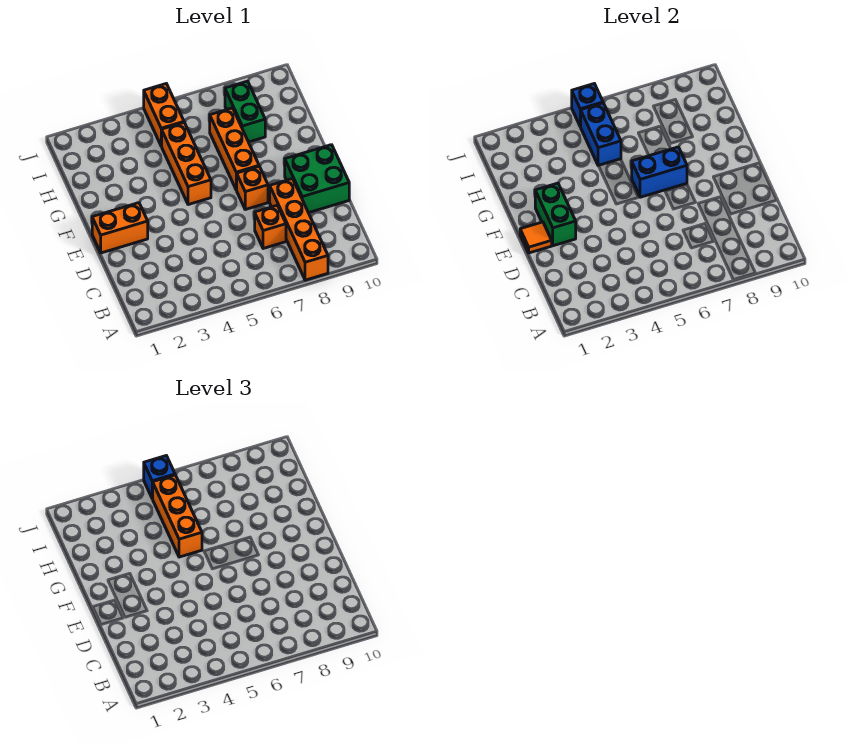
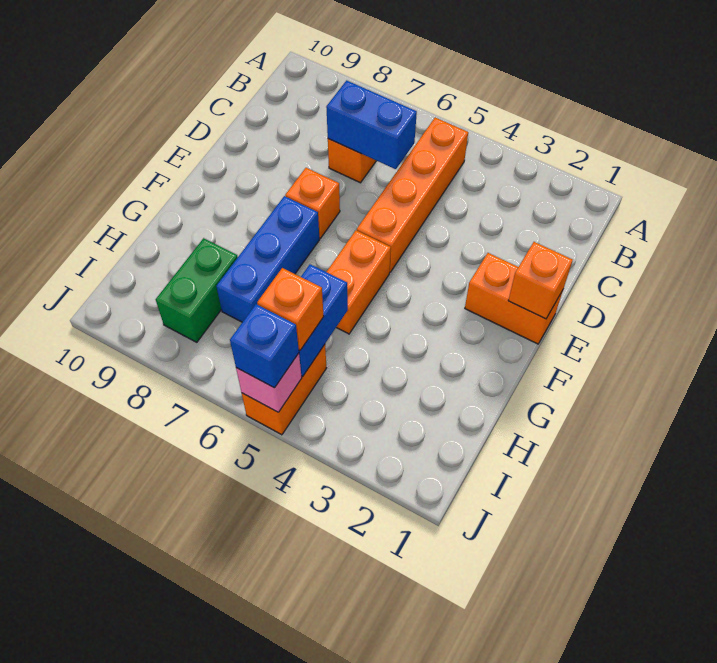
orange 1x4 brick [270,179,328,280] -> orange 1x4 brick moved to [357,118,468,272]
green 2x2 brick [285,145,349,213] -> none
orange 1x1 tile [520,222,552,253] -> orange 1x1 brick [508,242,573,319]
green 1x2 brick [535,183,576,246] -> none
orange 1x3 brick [162,123,211,205] -> orange 1x2 brick [327,230,391,334]
blue 1x2 brick [632,147,687,197] -> blue 1x2 brick moved to [326,80,417,169]
orange 1x3 brick [210,108,259,190] -> blue 1x3 brick [216,196,320,322]
orange 1x3 brick [152,475,202,557] -> orange 1x1 brick [257,268,324,351]
blue 1x1 brick [572,84,603,126] -> pink 1x1 brick [236,353,302,412]

